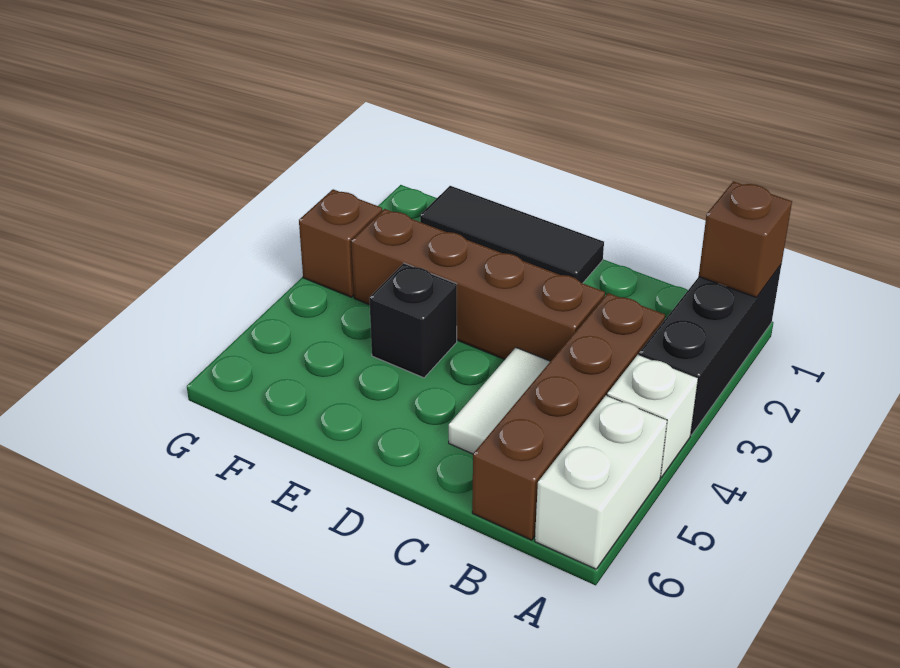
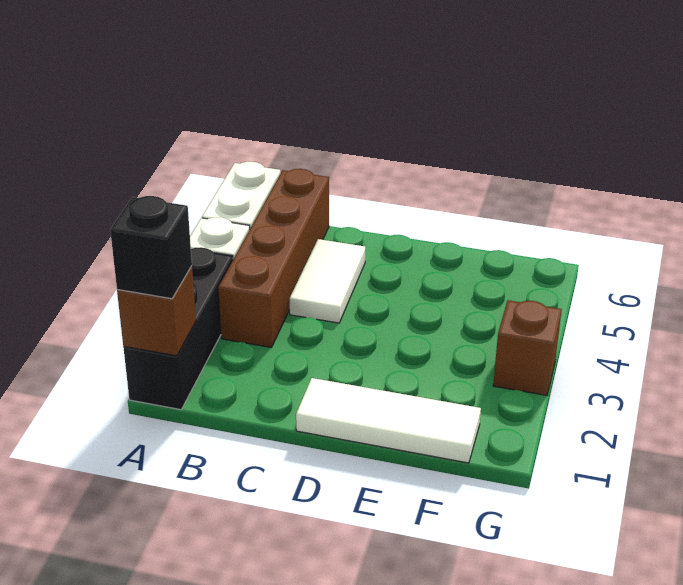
brown 1x4 brick [351,209,605,361] -> none
black 1x3 tile [420,186,604,283] -> white 1x3 tile [296,378,481,463]
black 1x1 brick [369,263,457,378] -> black 1x1 brick moved to [110,196,192,299]

